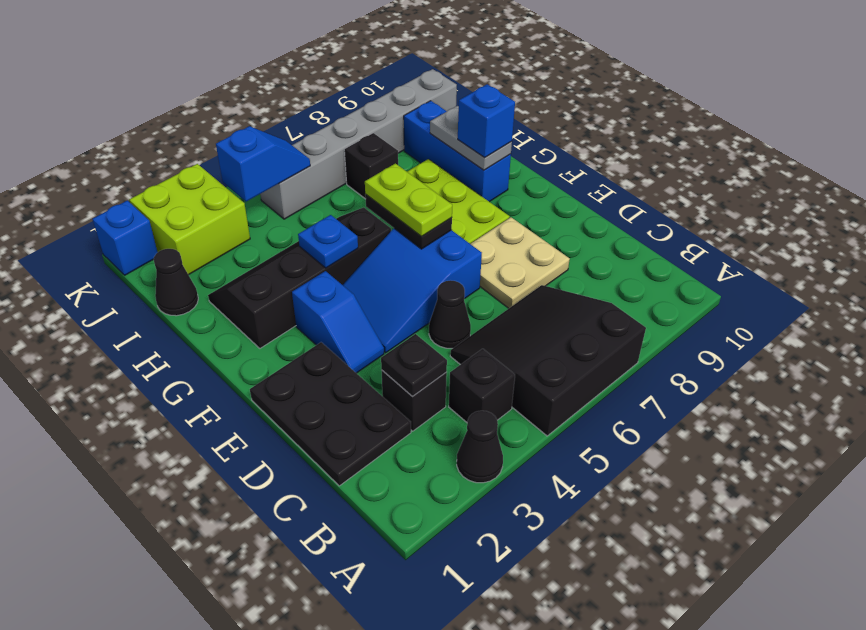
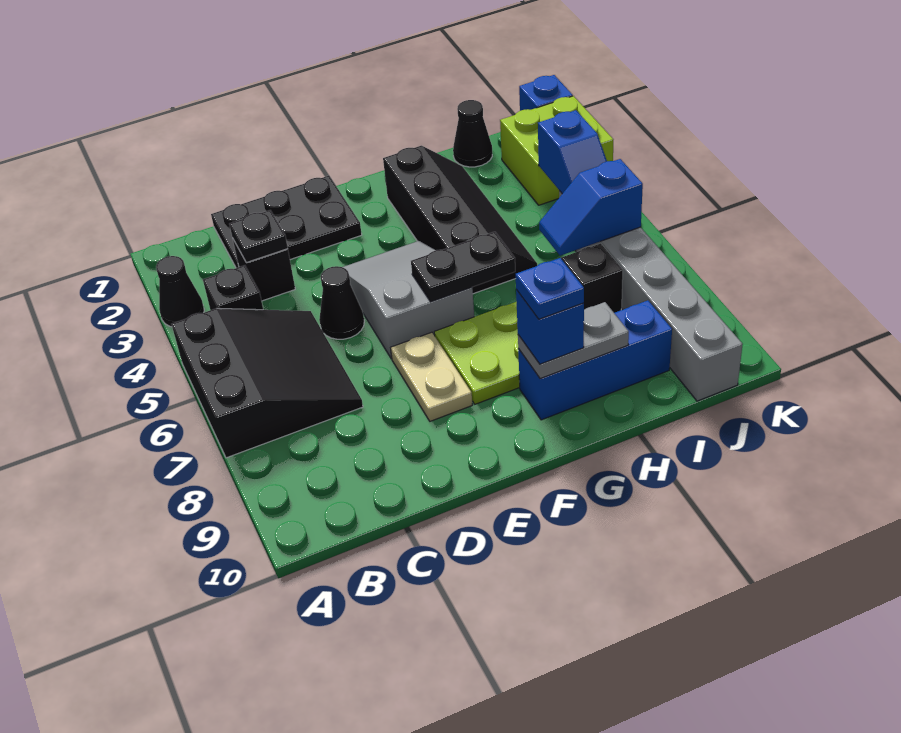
tan 2x2 plate [471,217,570,308] -> tan 1x2 plate [391,332,472,421]
blue 1x2 slope [292,271,384,373] -> blue 1x2 slope moved to [539,159,643,256]
blue 2x3 slope [343,228,482,353] -> grey 2x3 slope [343,241,474,359]
lime 1x2 plate [365,163,452,237] -> none
blue 1x1 plate [298,215,358,268] -> blue 1x1 plate moved to [516,258,584,319]

